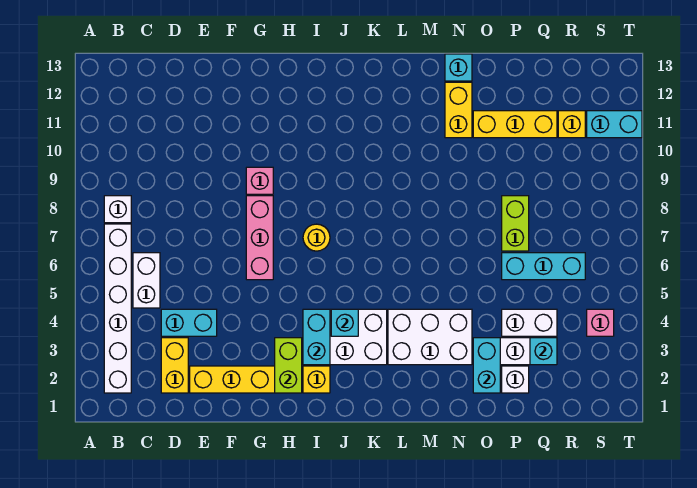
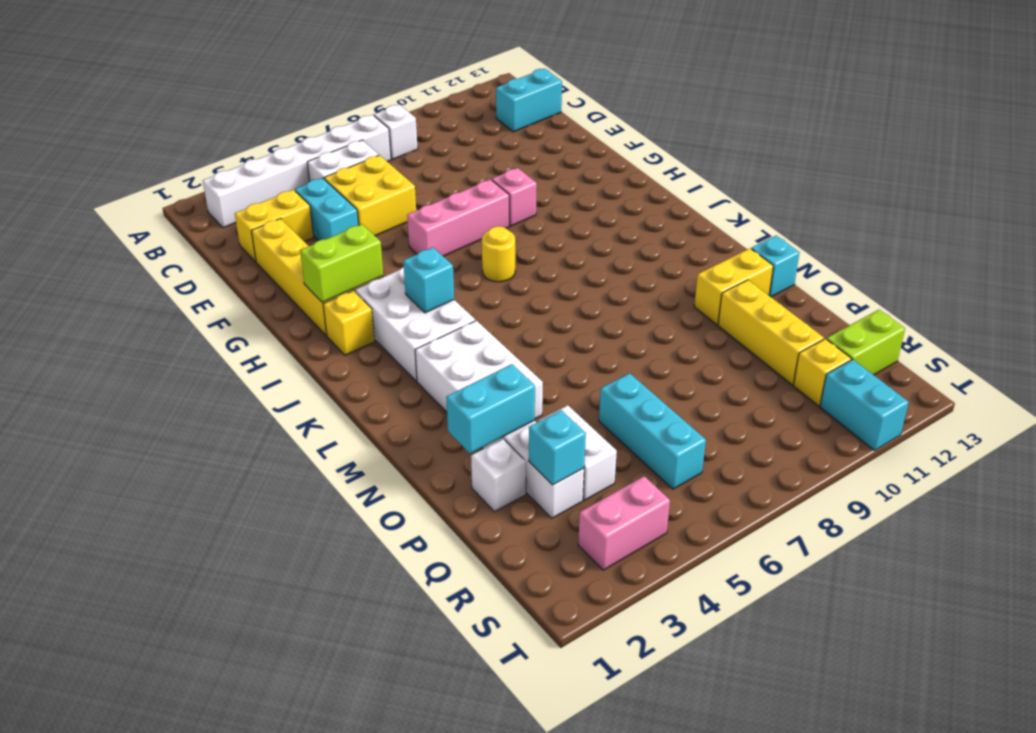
none -> yellow 2x2 brick [324,155,416,236]
cyan 1x2 brick [303,309,330,365] -> cyan 1x2 brick moved to [496,69,562,132]
lime 1x2 brick [502,196,529,251] -> lime 1x2 brick moved to [827,310,905,375]
pink 1x1 brick [587,309,614,336] -> pink 1x2 brick [578,476,670,570]

